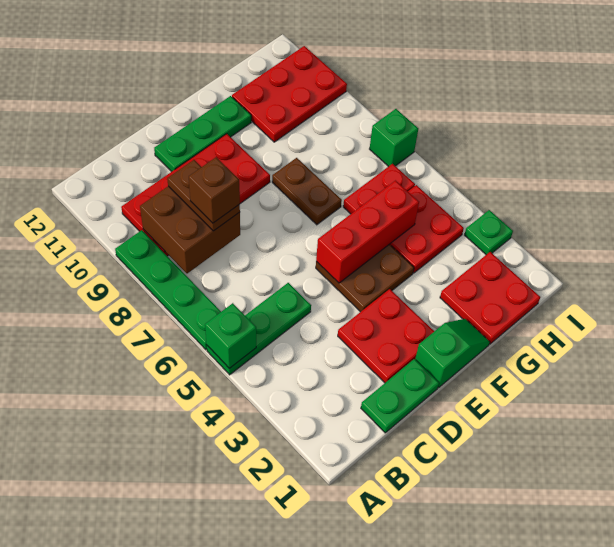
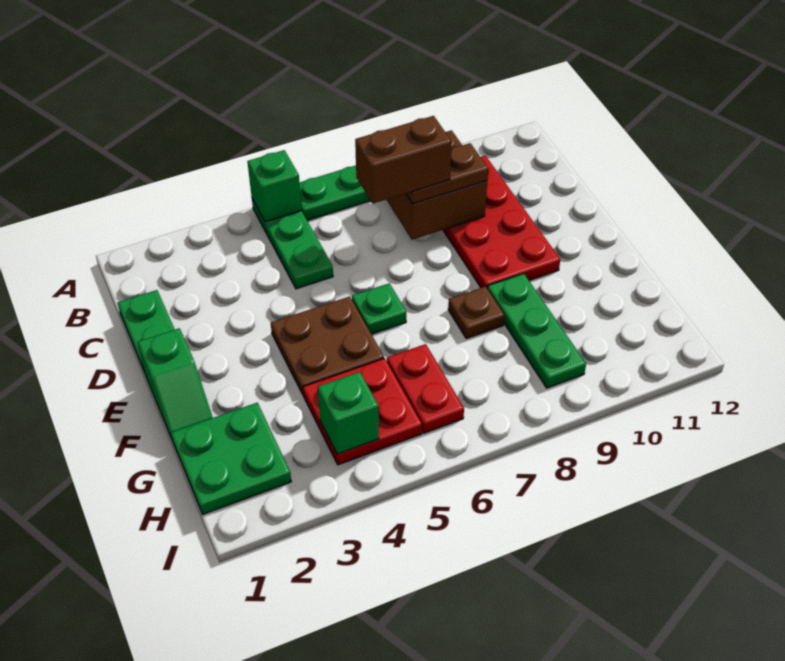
brown 1x1 brick [189,157,240,223] -> brown 1x2 brick [355,116,452,204]
red 2x2 plate [338,289,434,383] -> none
green 1x3 plate [154,96,251,172] -> green 1x3 plate moved to [487,274,586,388]
red 1x3 brick [316,181,419,283] -> none
brown 1x2 plate [272,158,342,225] -> brown 1x1 plate [448,287,504,339]
red 2x2 plate [440,252,540,344] -> green 2x2 plate [171,403,291,514]
red 2x3 plate [232,46,347,142] -> none
green 1x1 plate [465,210,513,255] -> green 1x1 plate moved to [352,283,406,334]
green 1x1 brick [370,109,418,167] -> green 1x1 brick moved to [318,372,379,454]

